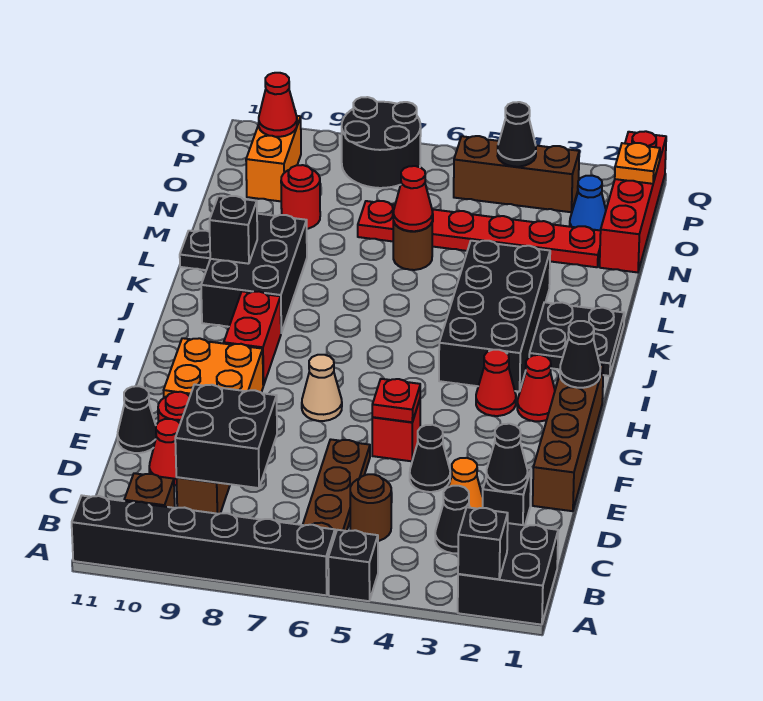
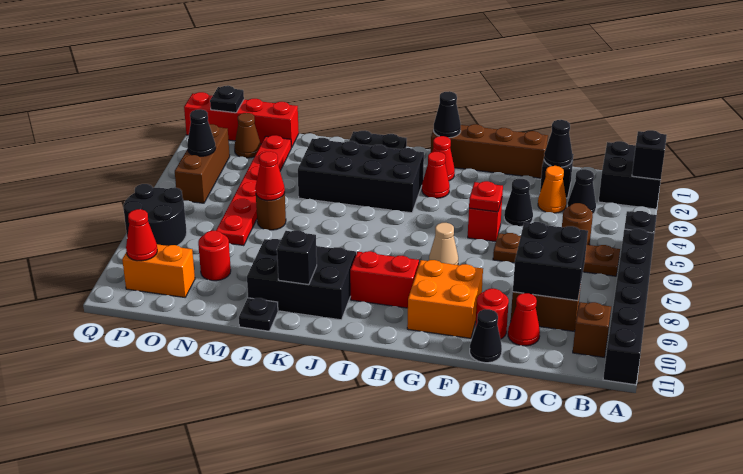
blue 1x1 cone [570,176,606,231] -> brown 1x1 cone [234,113,261,158]
orange 1x1 plate [615,143,660,184] -> black 1x1 plate [210,86,244,113]

